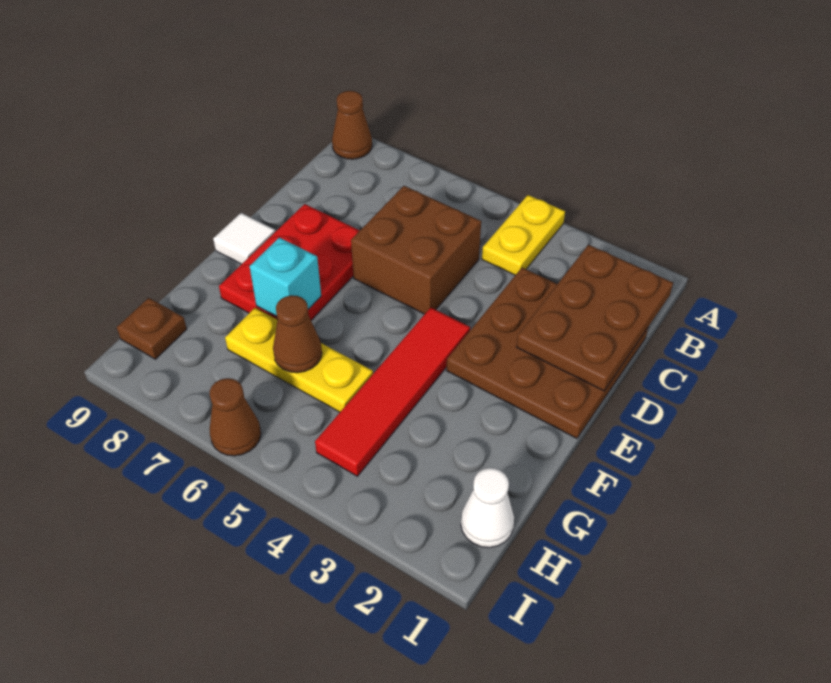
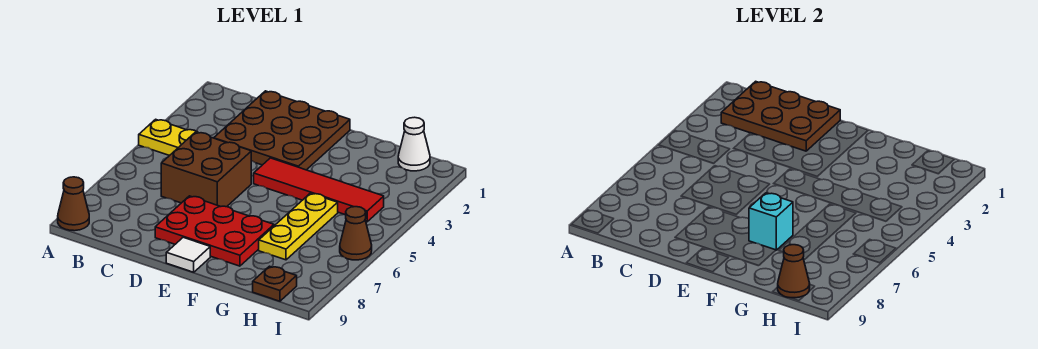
brown 1x1 cone [273,295,322,373] -> brown 1x1 cone moved to [778,245,810,298]

